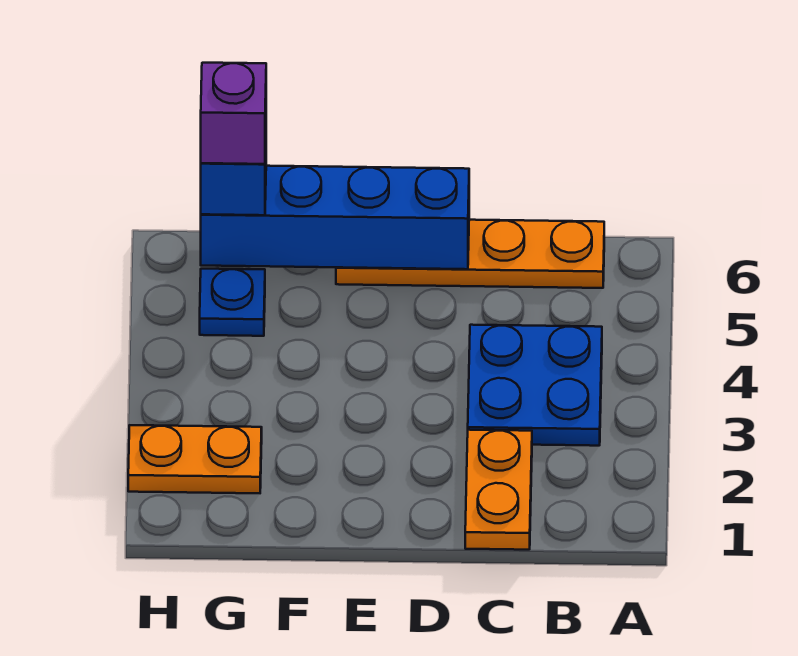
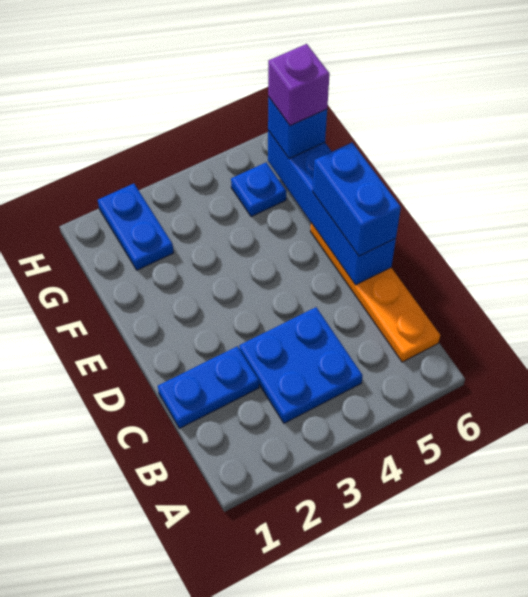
orange 1x2 plate [465,430,532,550] -> blue 1x2 plate [158,347,259,428]
none -> blue 1x2 brick [313,143,401,256]
orange 1x2 plate [128,425,262,493] -> blue 1x2 plate [98,184,174,270]

